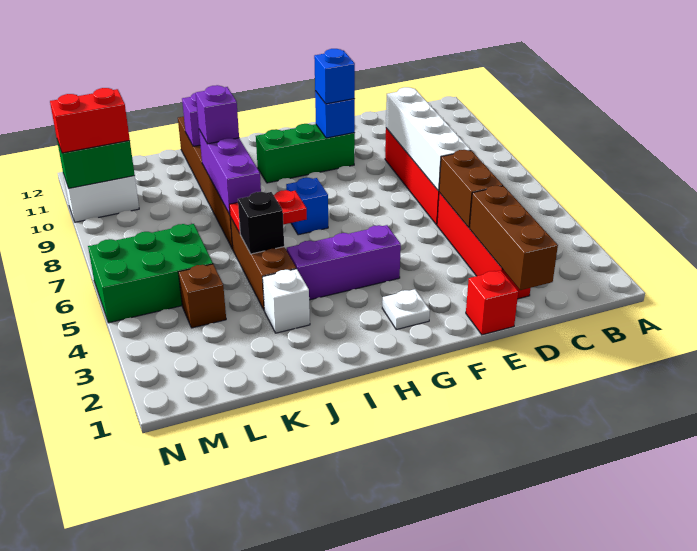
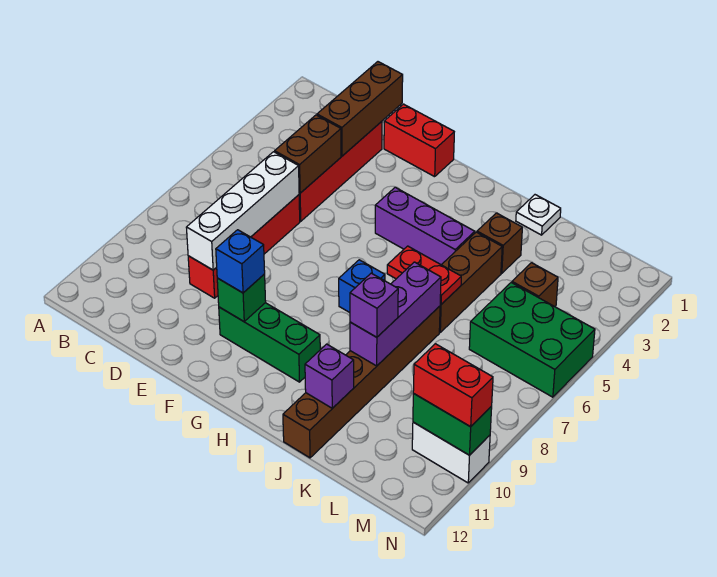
red 1x1 brick [466,270,518,335] -> red 1x2 brick [384,104,454,177]
blue 1x1 brick [315,91,355,138] -> green 1x1 brick [217,274,266,321]
white 1x1 plate [382,289,430,330] -> white 1x1 plate moved to [516,195,561,235]
white 1x1 brick [263,269,310,333] -> brown 1x1 brick [477,213,522,273]
black 1x1 brick [238,192,284,254] -> none

